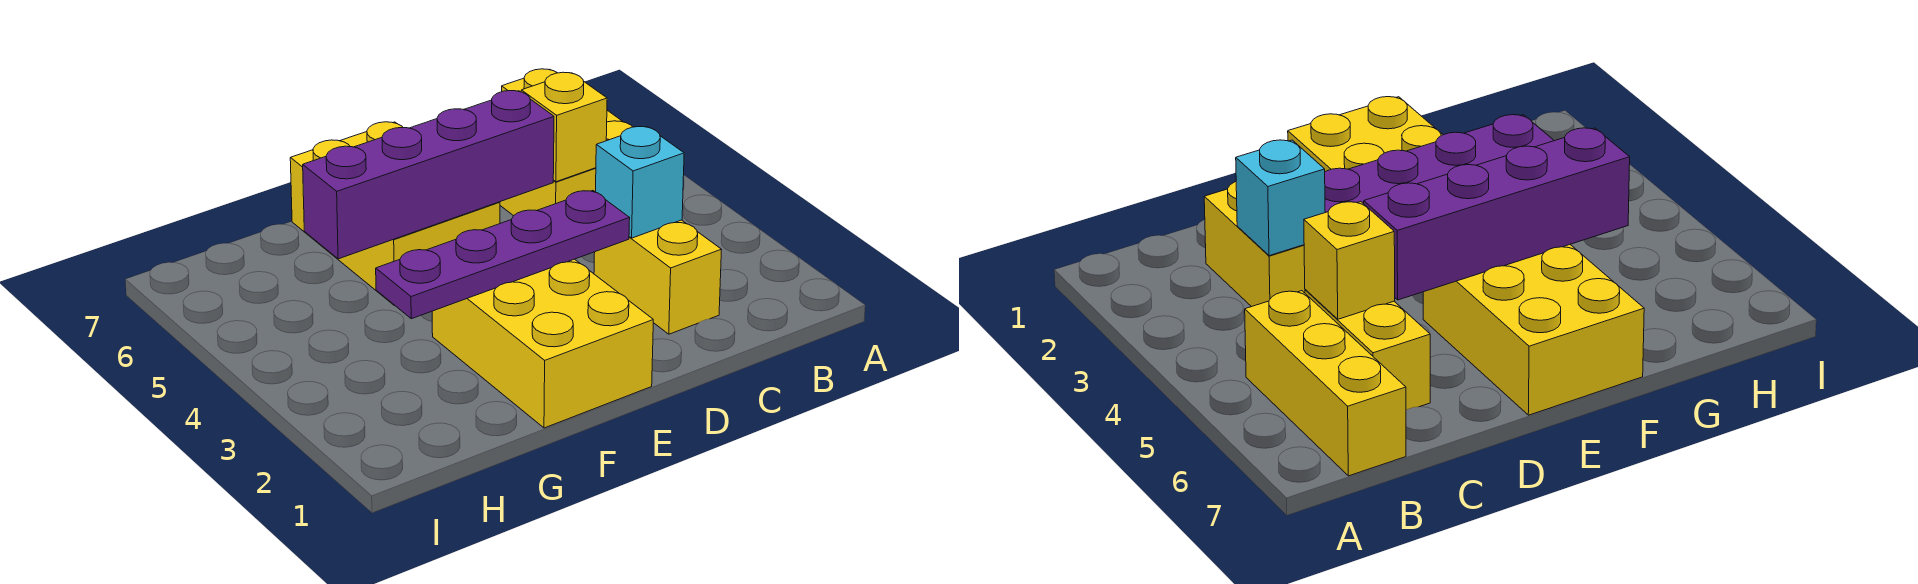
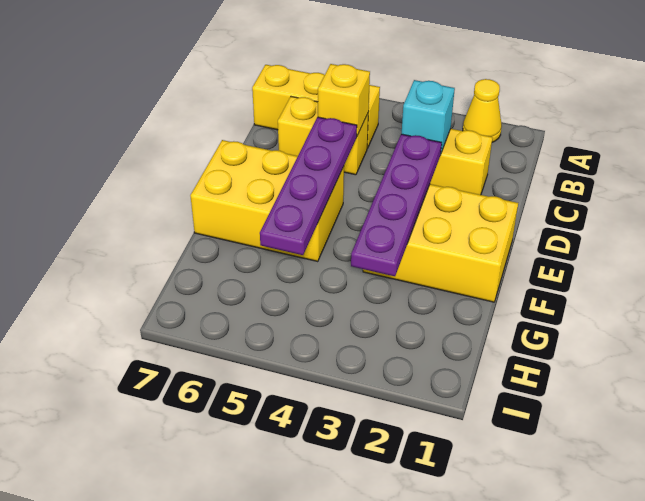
none -> yellow 1x1 cone [463,79,502,142]
purple 1x4 brick [303,91,554,259] -> purple 1x4 plate [260,117,357,255]

